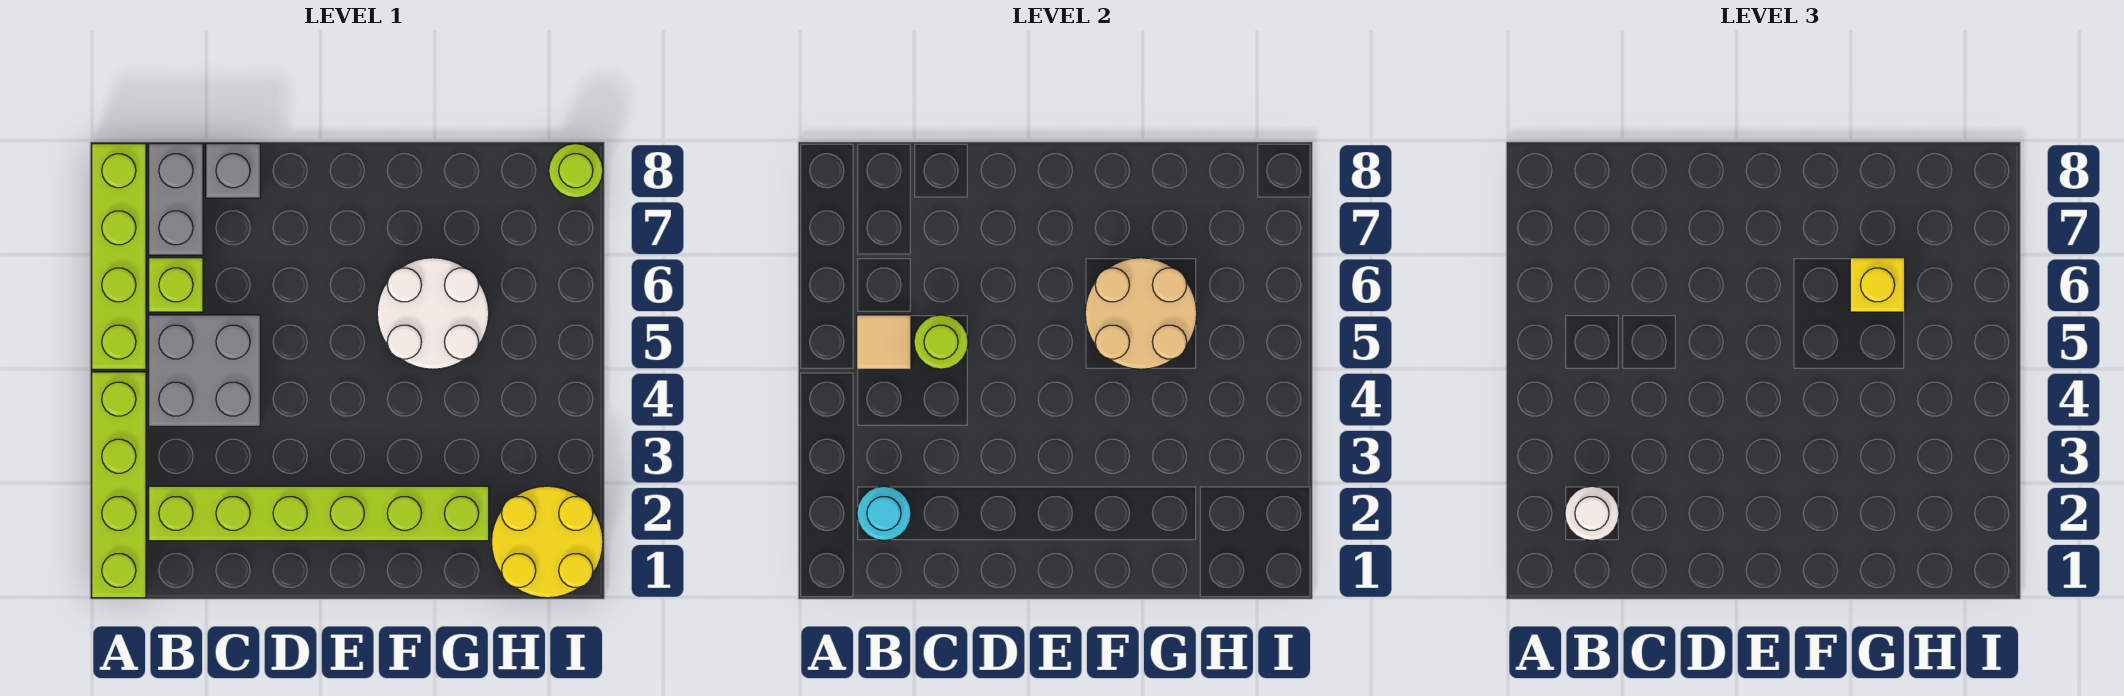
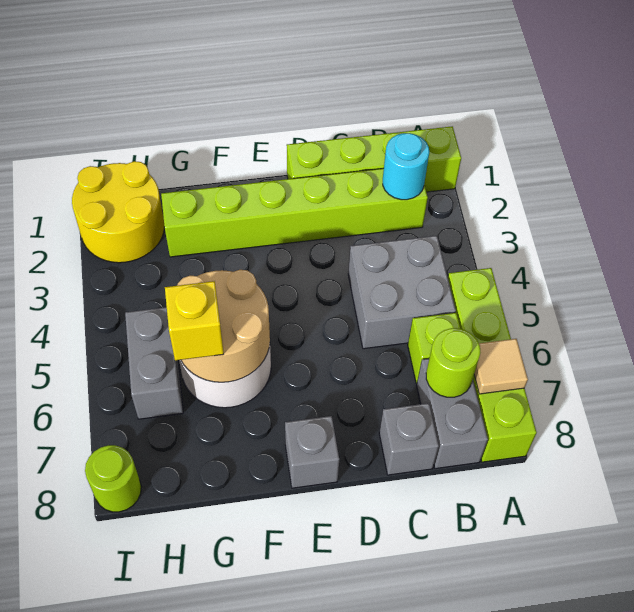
lime 1x4 brick [92,372,146,598] -> lime 1x4 brick turned to [287,126,461,192]
white 1x1 round brick [1565,486,1619,541] -> none
tan 1x1 tile [857,315,911,369] -> tan 1x1 tile moved to [474,339,528,394]
lime 1x1 round brick [914,315,968,369] -> lime 1x1 round brick moved to [426,328,480,397]
none -> grey 1x1 brick [285,416,339,488]
none -> grey 1x2 brick [125,307,183,419]

